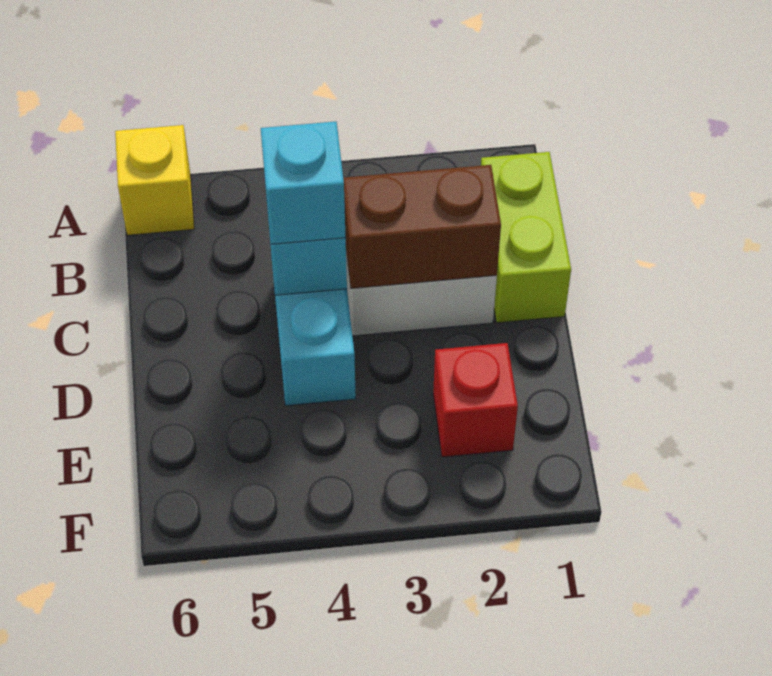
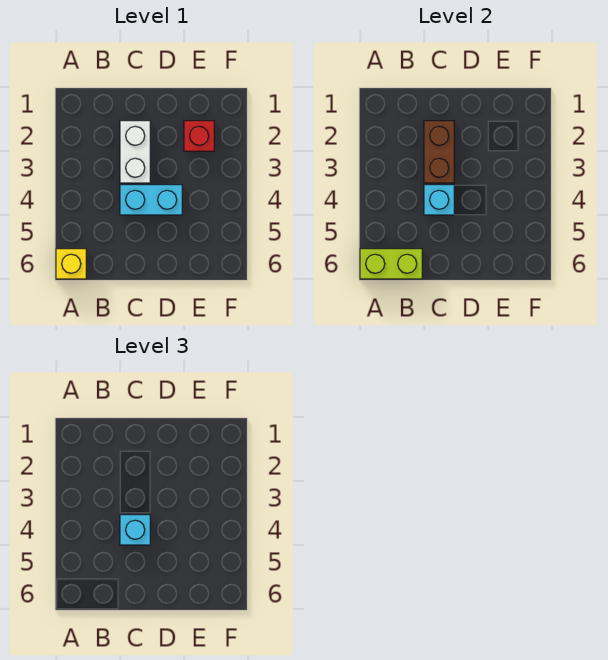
lime 1x2 brick [481,152,571,323] -> lime 1x2 brick moved to [360,249,422,279]

